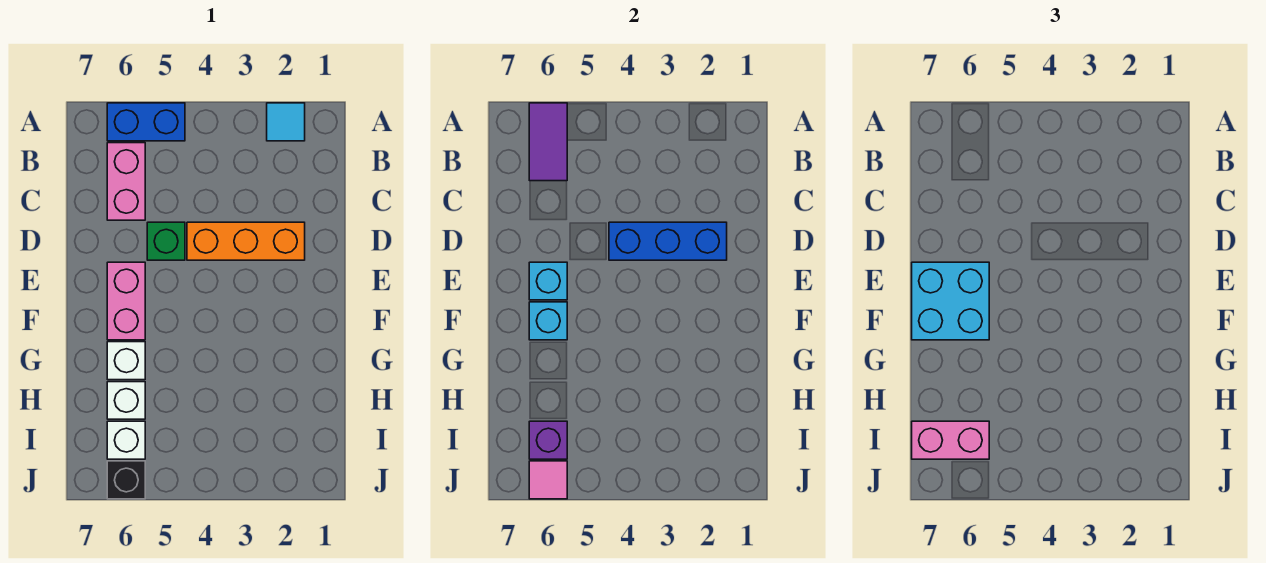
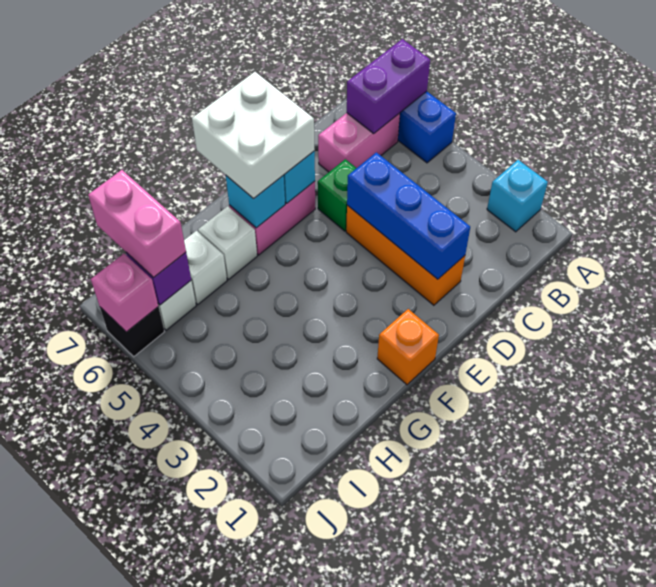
cyan 1x1 tile [267,103,305,141] -> cyan 1x1 brick [487,160,548,232]
purple 1x2 tile [529,103,567,181] -> purple 1x2 brick [347,39,430,133]
cyan 2x2 brick [912,262,989,340] -> white 2x2 brick [192,72,315,199]
none -> orange 1x1 brick [377,309,439,385]
pink 1x1 tile [529,461,567,499] -> pink 1x1 brick [91,254,158,332]

